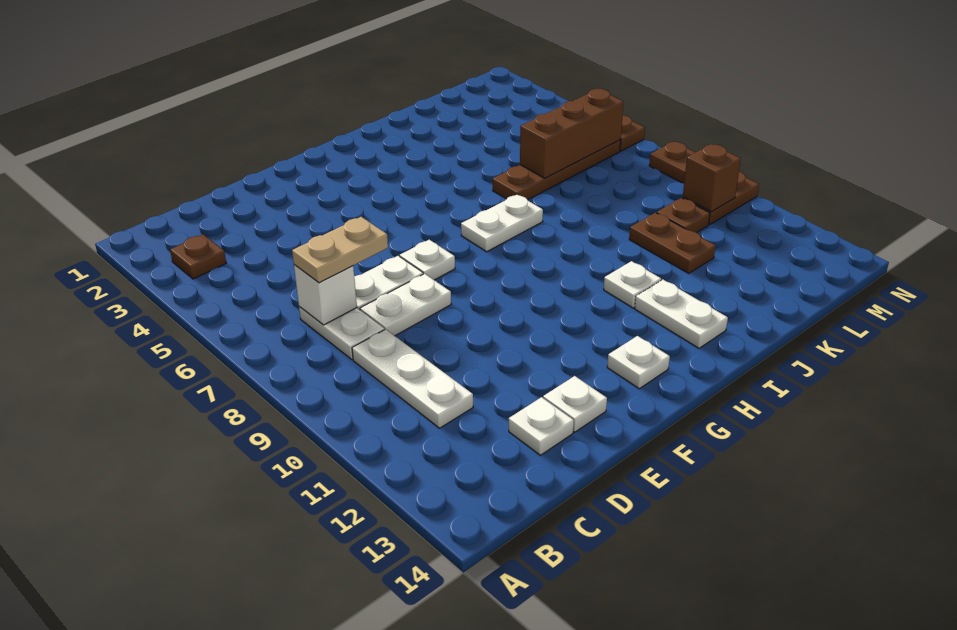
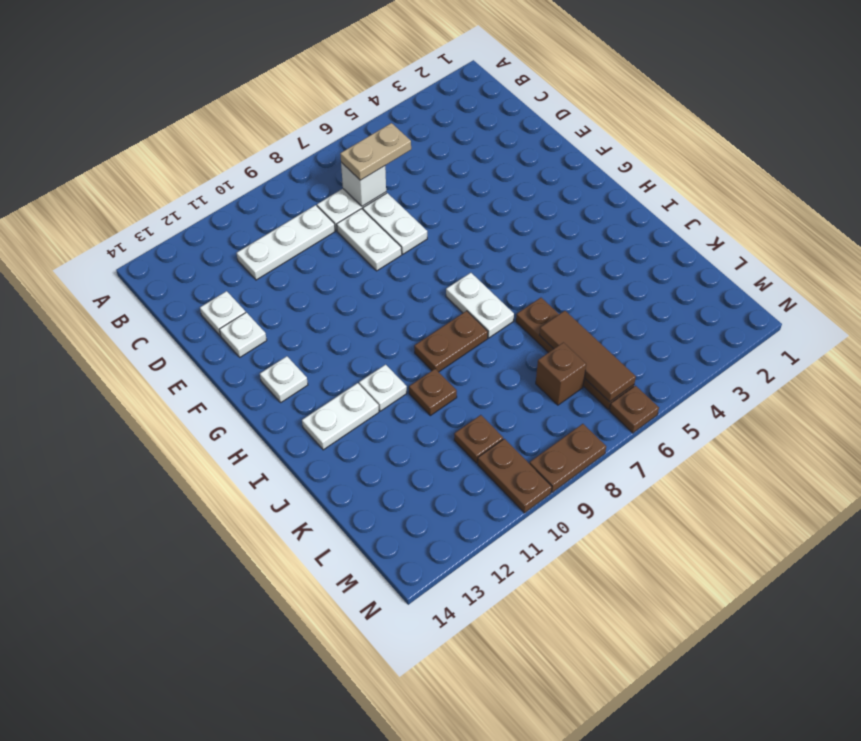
brown 1x1 plate [170,235,226,279] -> brown 1x1 plate moved to [409,369,457,416]
tan 1x2 plate [292,217,388,283] -> tan 1x2 plate turned to [340,123,411,180]
white 1x1 plate [400,240,455,280] -> none
brown 1x3 brick [520,89,624,178] -> brown 1x3 tile [539,311,636,402]
brown 1x2 plate [629,213,716,273] -> brown 1x2 plate moved to [414,311,488,372]
brown 1x1 brick [683,144,741,212] -> brown 1x1 brick moved to [536,342,586,405]

